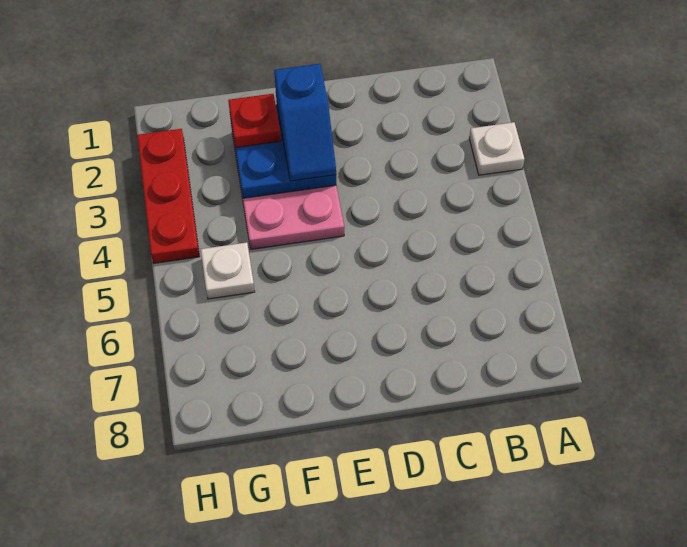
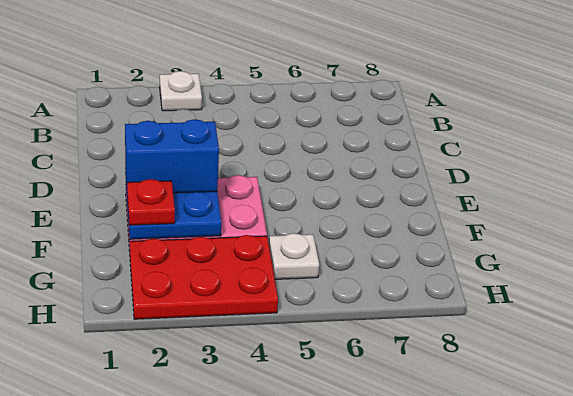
blue 1x2 slope [274,64,336,181] -> blue 1x2 brick [125,119,219,193]
red 1x3 plate [137,129,200,263] -> red 2x3 plate [130,235,278,319]

